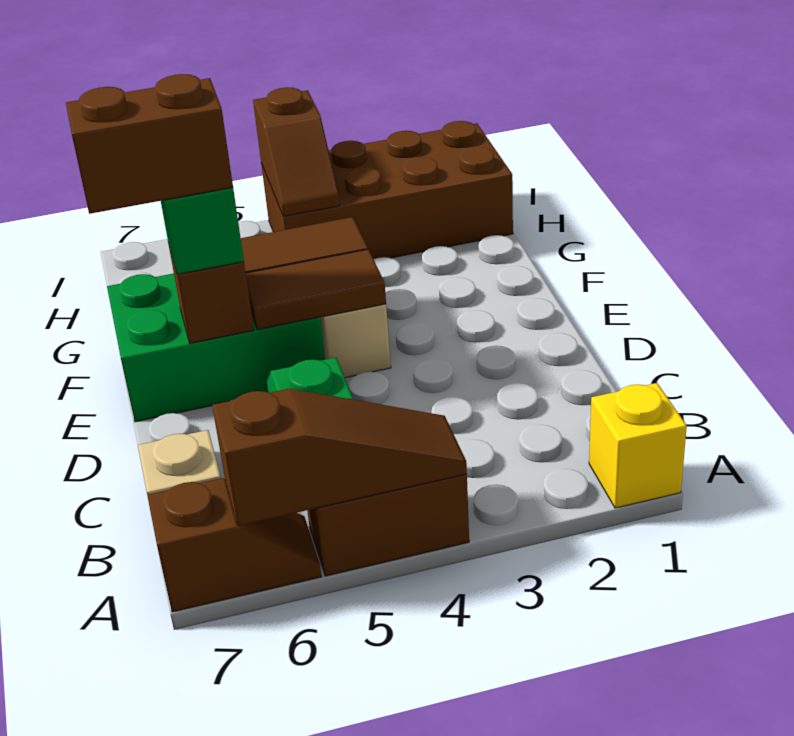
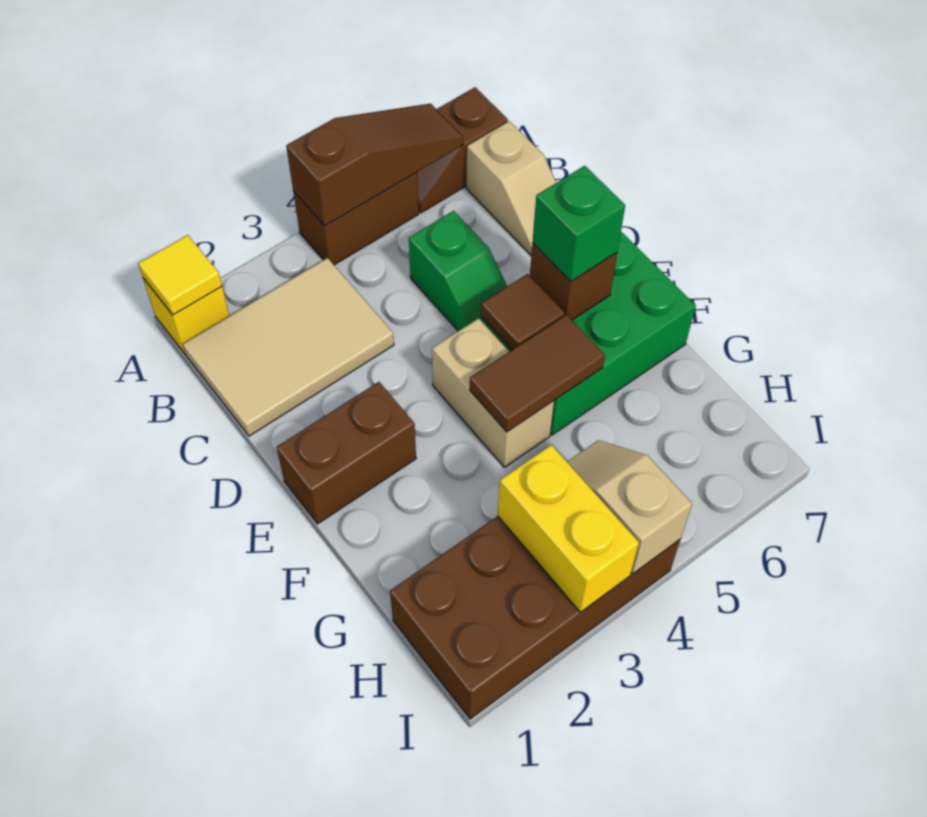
none -> yellow 1x1 tile [138,235,222,315]
brown 1x3 slope [212,389,467,526] -> brown 1x3 slope turned to [286,104,463,226]
none -> tan 2x3 tile [183,258,394,436]
brown 1x2 tile [246,249,386,330] -> brown 1x1 tile [481,274,565,350]
brown 1x2 brick [66,74,233,214] -> brown 1x2 brick moved to [277,382,416,524]
none -> yellow 1x2 brick [498,445,639,612]
brown 1x2 slope [253,87,340,216] -> tan 1x2 slope [567,440,692,574]

